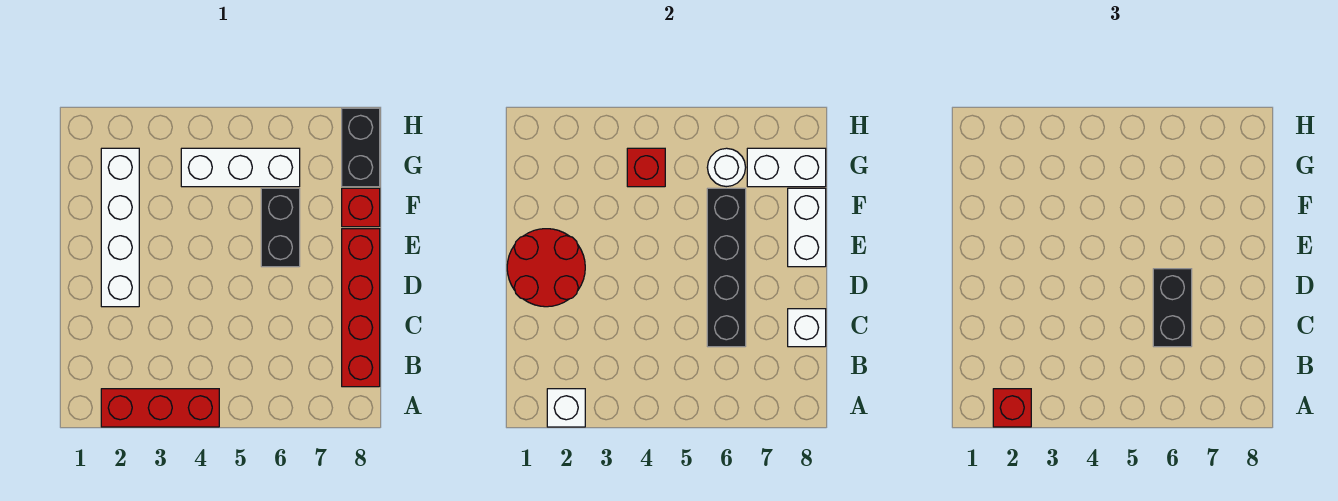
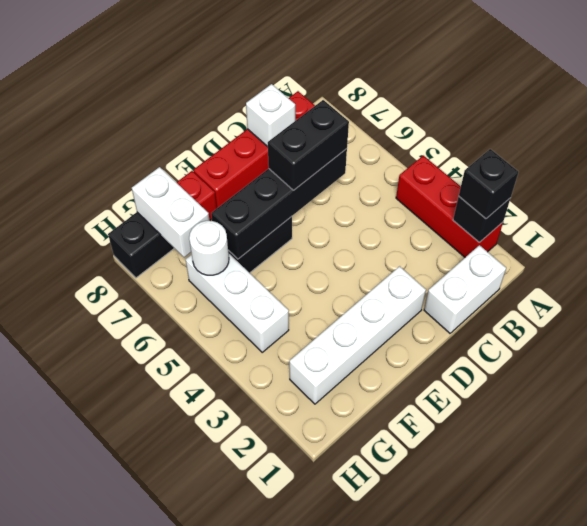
white 1x1 brick [547,389,585,427] -> black 1x1 brick [453,197,510,242]
red 1x1 brick [993,389,1031,427] -> black 1x1 brick [459,149,518,218]
red 2x2 round brick [507,229,585,307] -> none
white 1x2 brick [788,188,826,267] -> white 1x2 brick moved to [424,245,506,333]
red 1x1 brick [627,148,665,187] -> none

